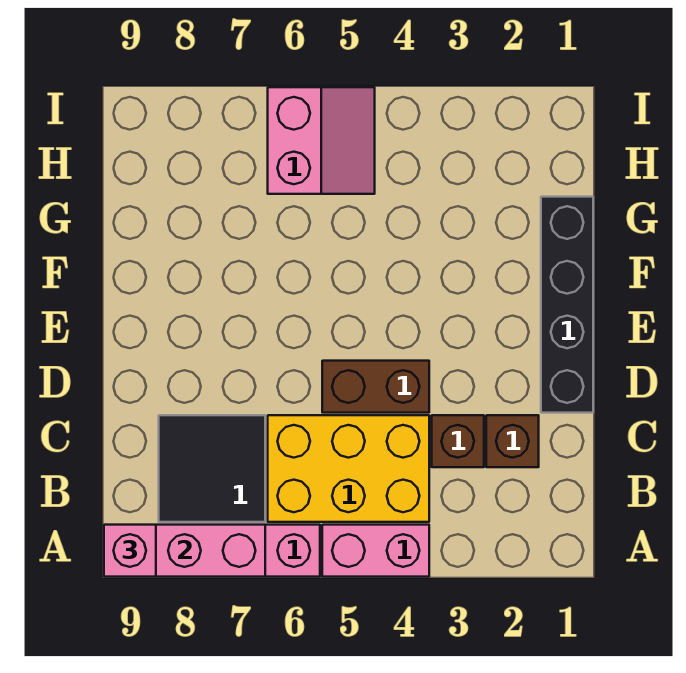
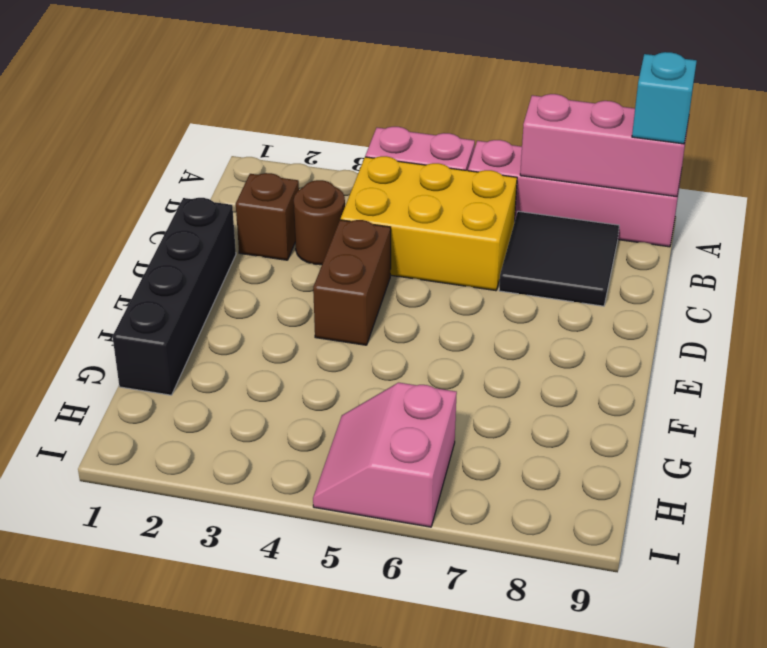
pink 1x1 brick [104,525,156,577] -> cyan 1x1 brick [632,52,697,144]
brown 1x1 brick [432,415,484,467] -> brown 1x1 round brick [294,180,345,265]
brown 1x2 brick [322,361,429,413] -> brown 1x2 brick turned to [313,220,391,345]

